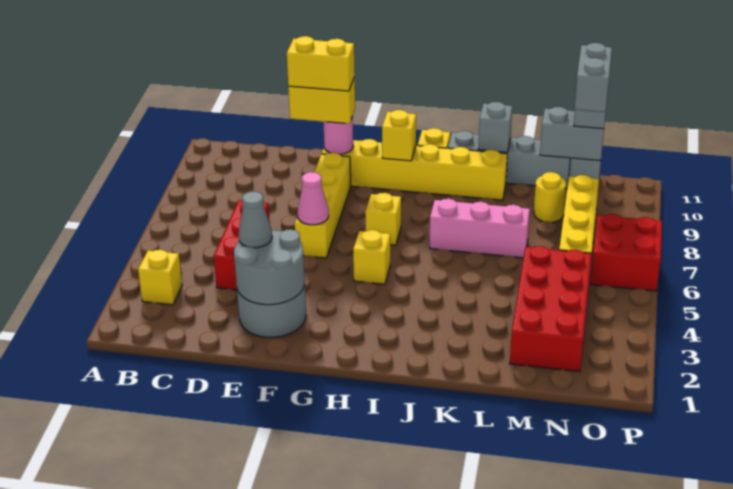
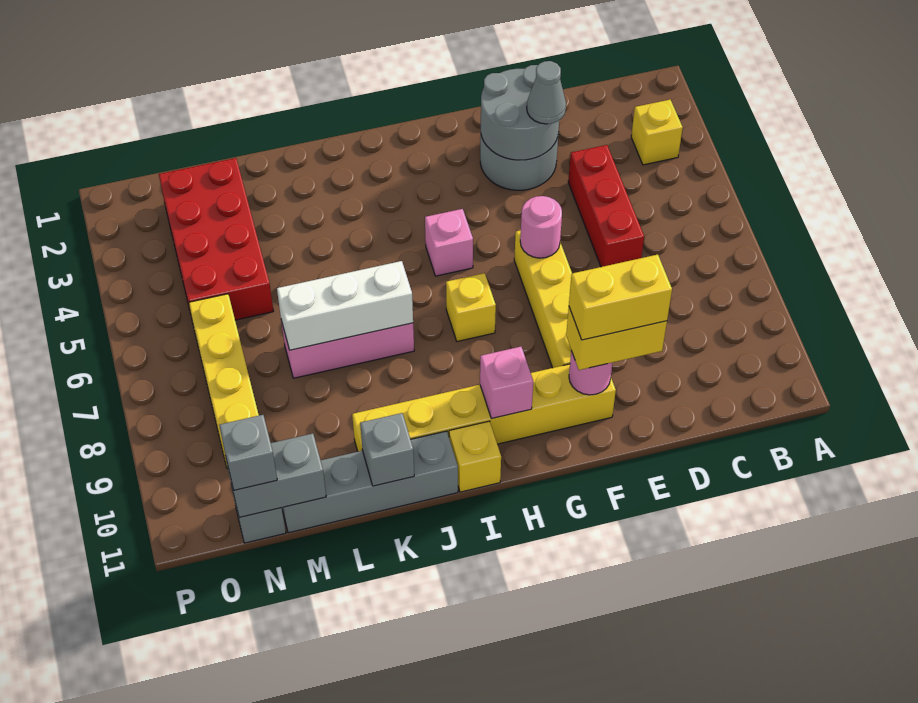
pink 1x1 cone [298,172,329,225] -> pink 1x1 round brick [520,196,562,258]
yellow 1x1 brick [353,230,390,284] -> pink 1x1 brick [425,209,473,276]
yellow 1x1 brick [382,110,416,161] -> pink 1x1 brick [480,347,533,419]
none -> white 1x3 brick [277,261,413,350]
yellow 1x1 round brick [534,172,566,222] -> none
grey 1x2 brick [574,43,612,112] -> none
red 2x2 brick [590,214,662,291] -> none

